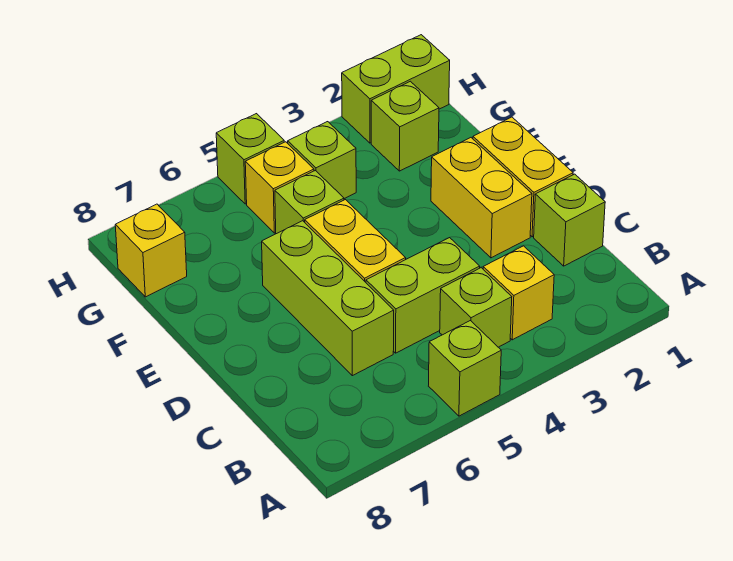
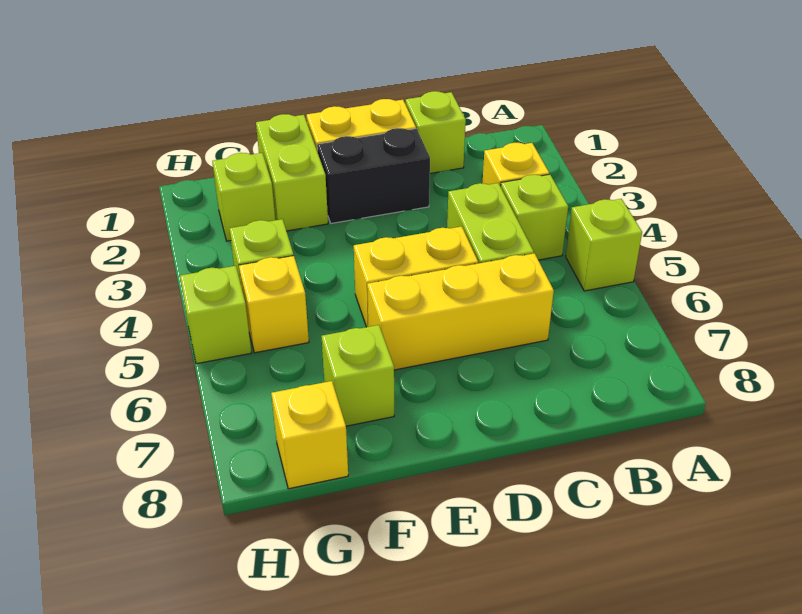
lime 1x3 brick [262,221,394,376] -> yellow 1x3 brick [367,253,554,370]
yellow 1x2 brick [431,138,532,258] -> black 1x2 brick [317,128,430,223]
lime 1x1 brick [275,171,344,234] -> lime 1x1 brick moved to [322,325,394,426]
lime 1x2 brick [342,35,450,143] -> lime 1x2 brick moved to [256,114,328,231]

